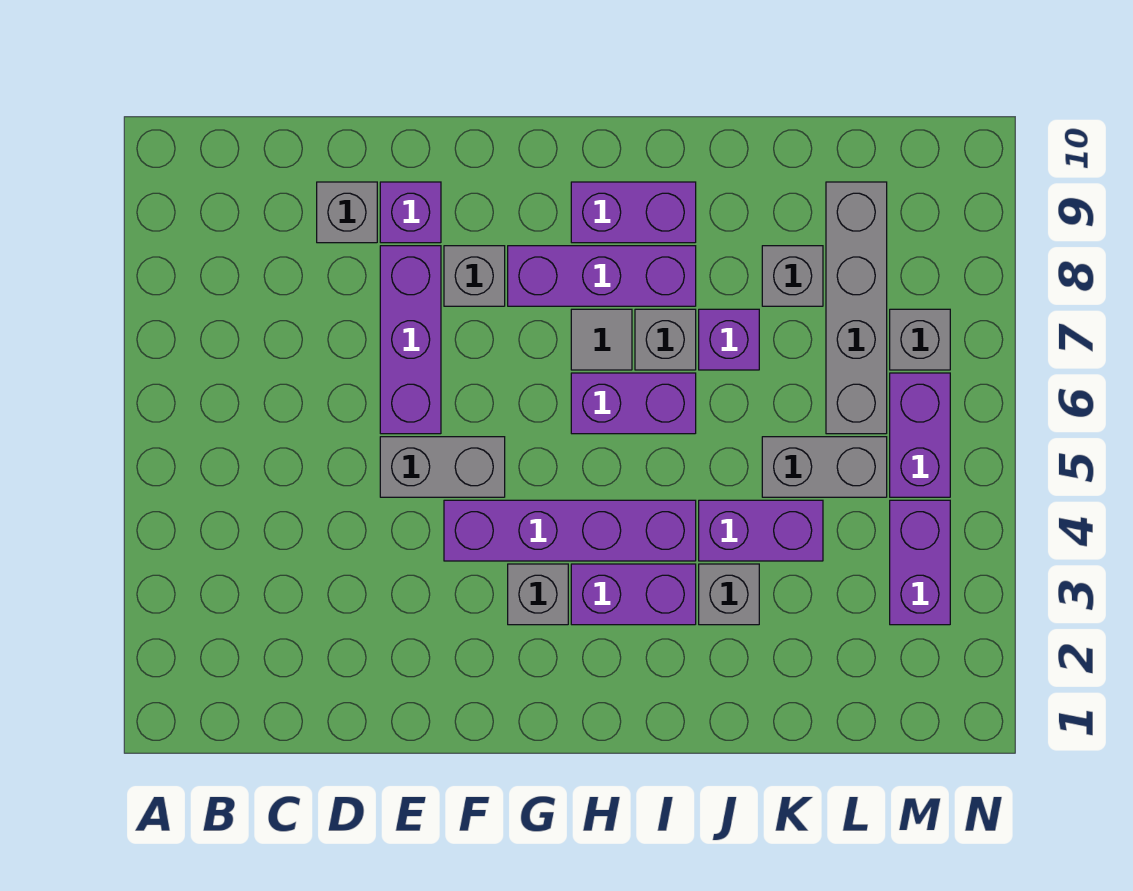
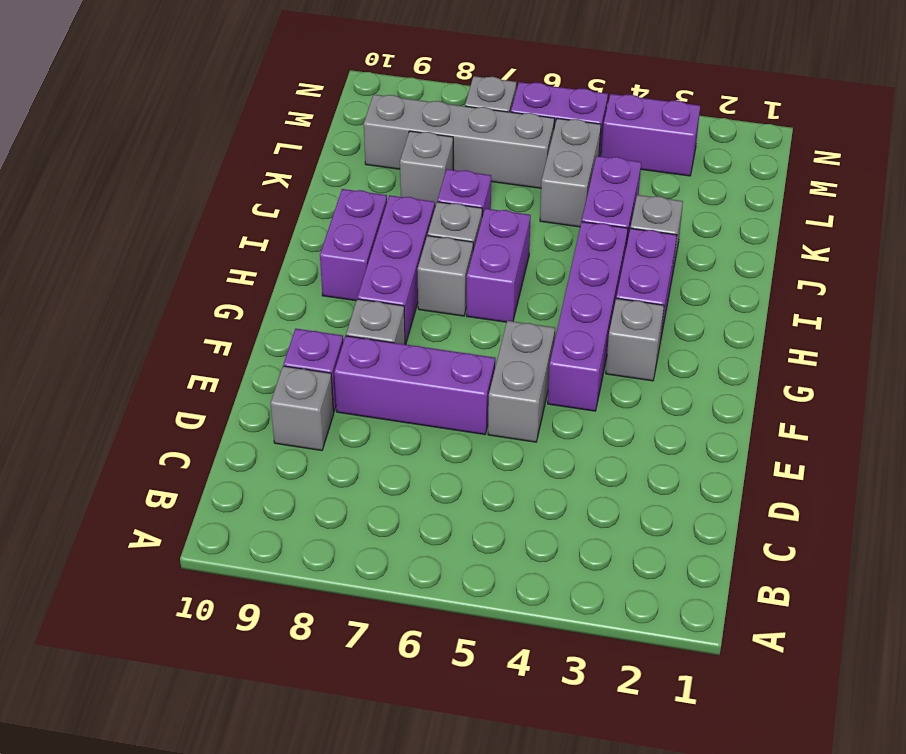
grey 1x1 tile [571,309,632,370] -> grey 1x1 brick [418,236,473,316]

